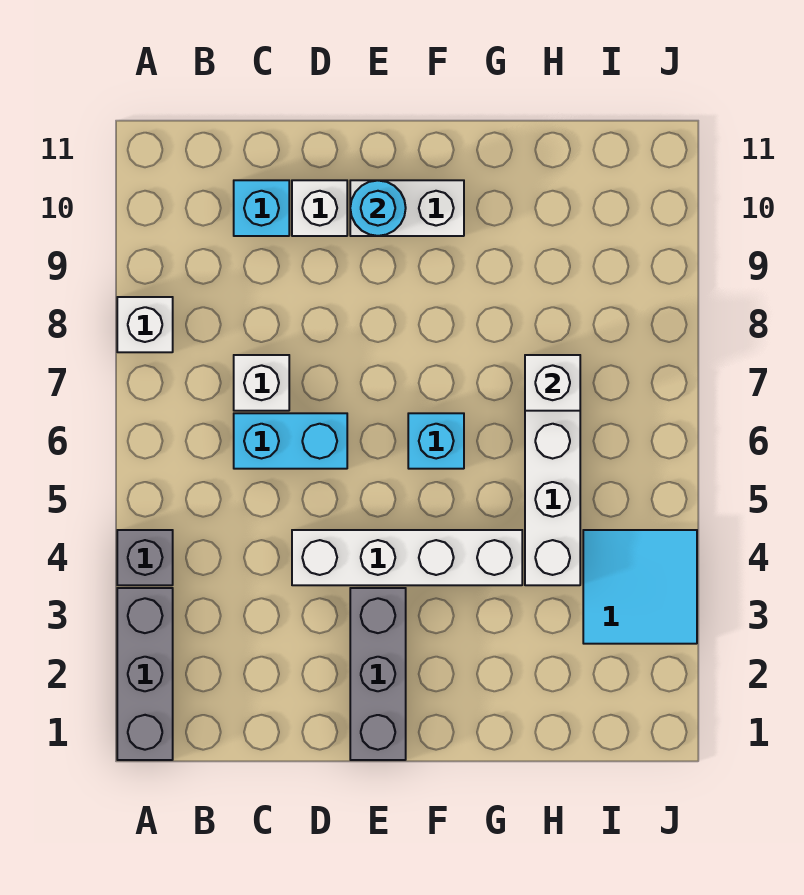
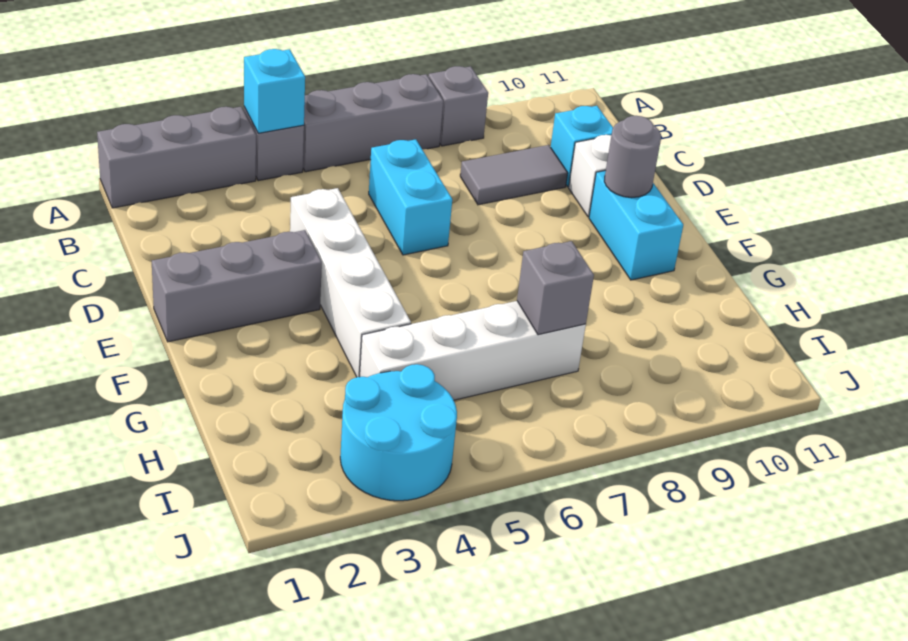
none -> grey 1x3 brick [303,74,443,172]
white 1x1 brick [117,297,173,352] -> grey 1x1 brick [428,66,488,146]
white 1x1 brick [234,355,289,411] -> none
none -> grey 1x2 tile [460,145,568,205]
white 1x2 brick [350,180,464,236] -> cyan 1x2 brick [589,171,683,280]
cyan 1x1 round brick [350,180,406,236] -> grey 1x1 round brick [604,116,661,198]
cyan 1x1 brick [408,413,464,469] -> cyan 1x1 brick moved to [244,49,305,133]
white 1x1 brick [525,355,580,411] -> grey 1x1 brick [517,241,594,335]
cyan 2x2 tile [583,530,697,644] -> cyan 2x2 round brick [340,364,457,501]

